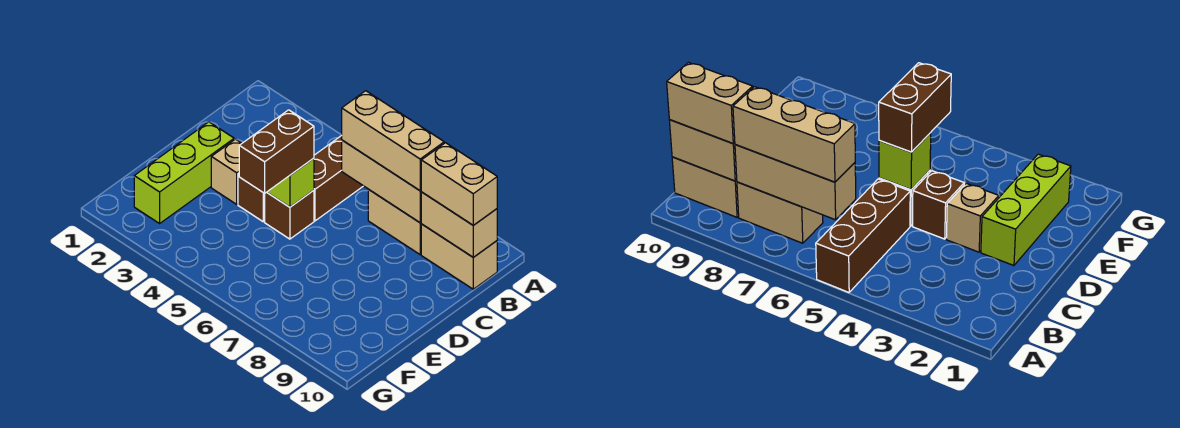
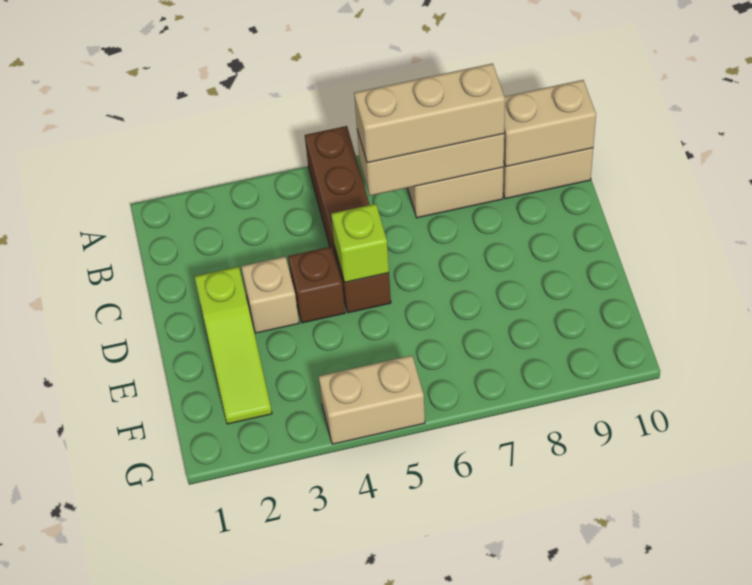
tan 1x2 brick [421,143,497,225] -> tan 1x2 brick moved to [319,355,425,444]
lime 1x3 brick [134,122,235,223] -> lime 1x3 slope [195,267,272,424]
brown 1x2 brick [239,110,314,193] -> none

